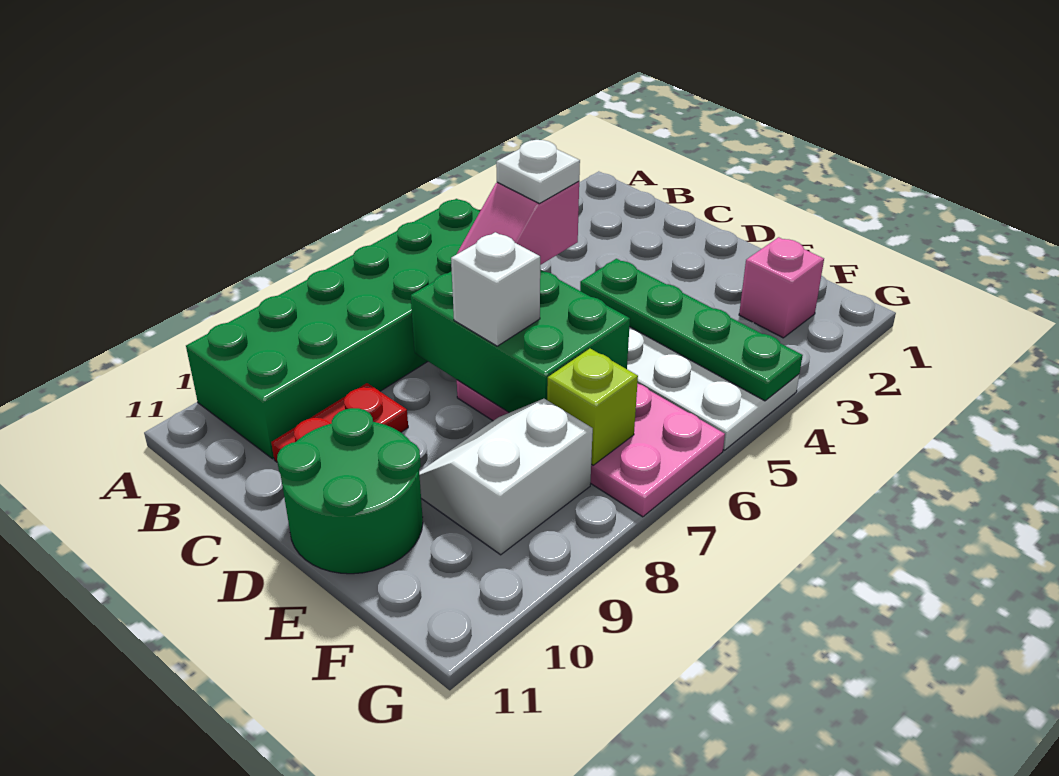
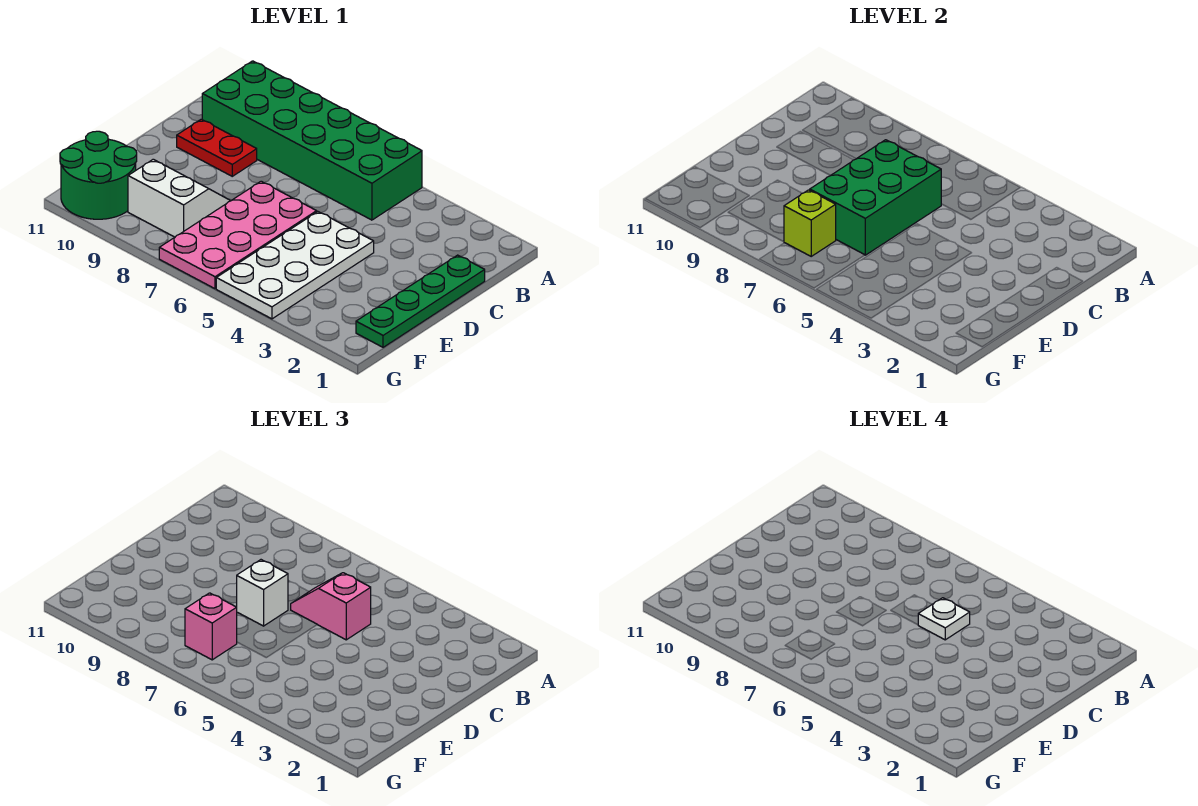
green 1x4 plate [580,259,803,401] -> green 1x4 plate moved to [356,255,485,347]
green 2x2 round brick [277,408,423,574] -> green 2x2 round brick moved to [60,131,137,219]
pink 1x1 brick [739,237,824,338] -> pink 1x1 brick moved to [185,593,237,660]

